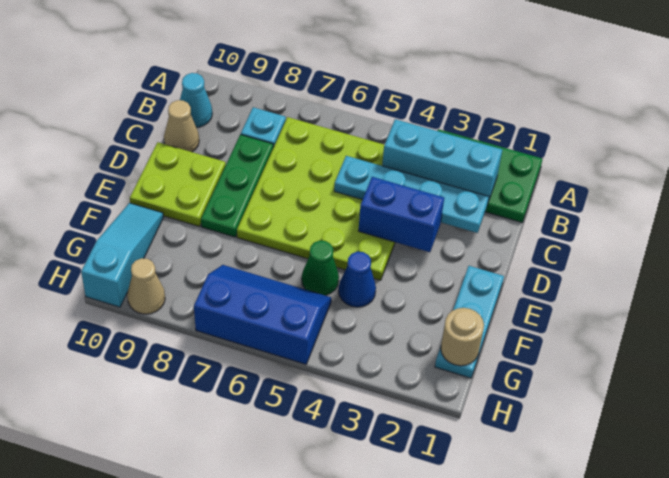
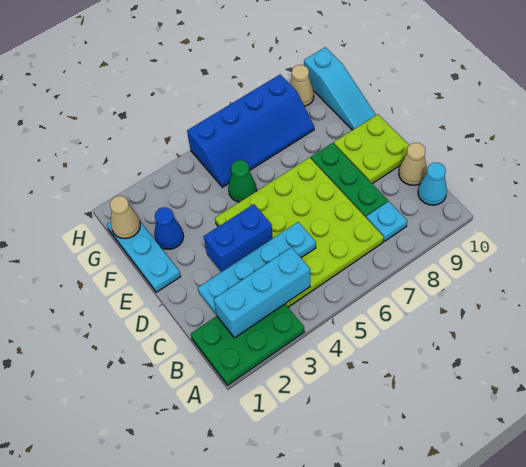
blue 1x1 cone [339,252,376,307] -> blue 1x1 cone moved to [154,207,184,249]
tan 1x1 round brick [441,308,484,366] -> tan 1x1 cone [110,196,140,239]
blue 2x3 slope [194,265,331,364] -> blue 2x4 slope [187,74,314,187]

